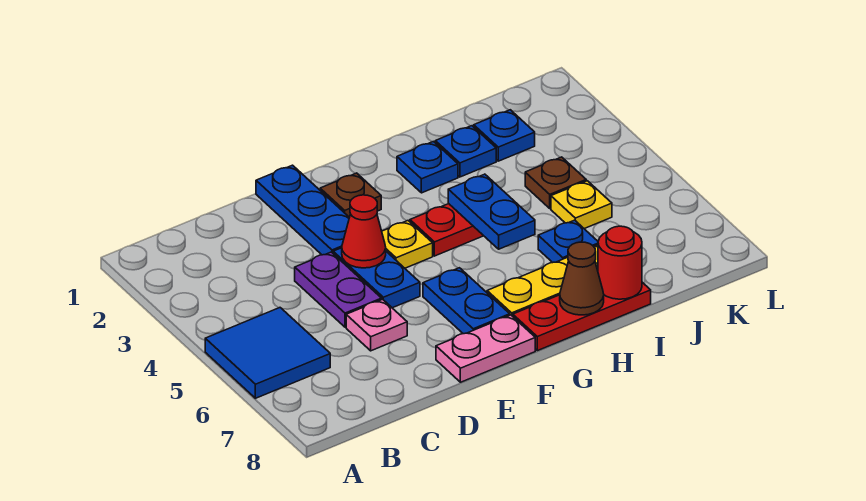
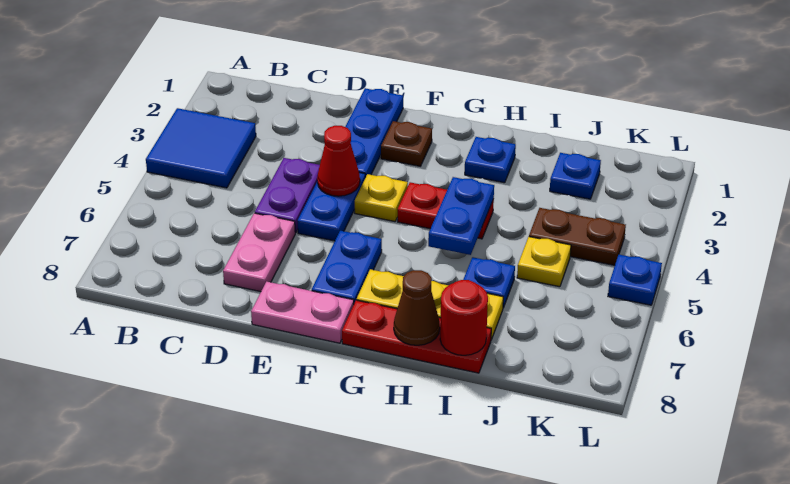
blue 2x2 tile [205,308,330,398] -> blue 2x2 tile moved to [146,108,256,188]
pink 1x1 plate [346,299,407,351] -> pink 1x2 plate [223,213,295,292]
blue 1x1 plate [435,126,496,177] -> blue 1x1 plate moved to [608,255,662,305]
brown 1x1 plate [525,157,586,208] -> brown 1x2 plate [529,208,626,265]

